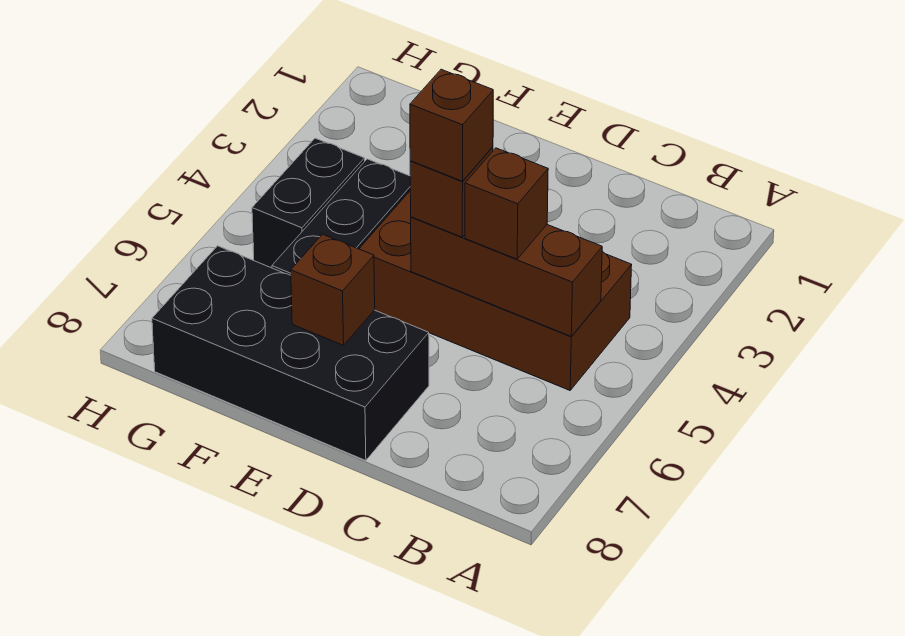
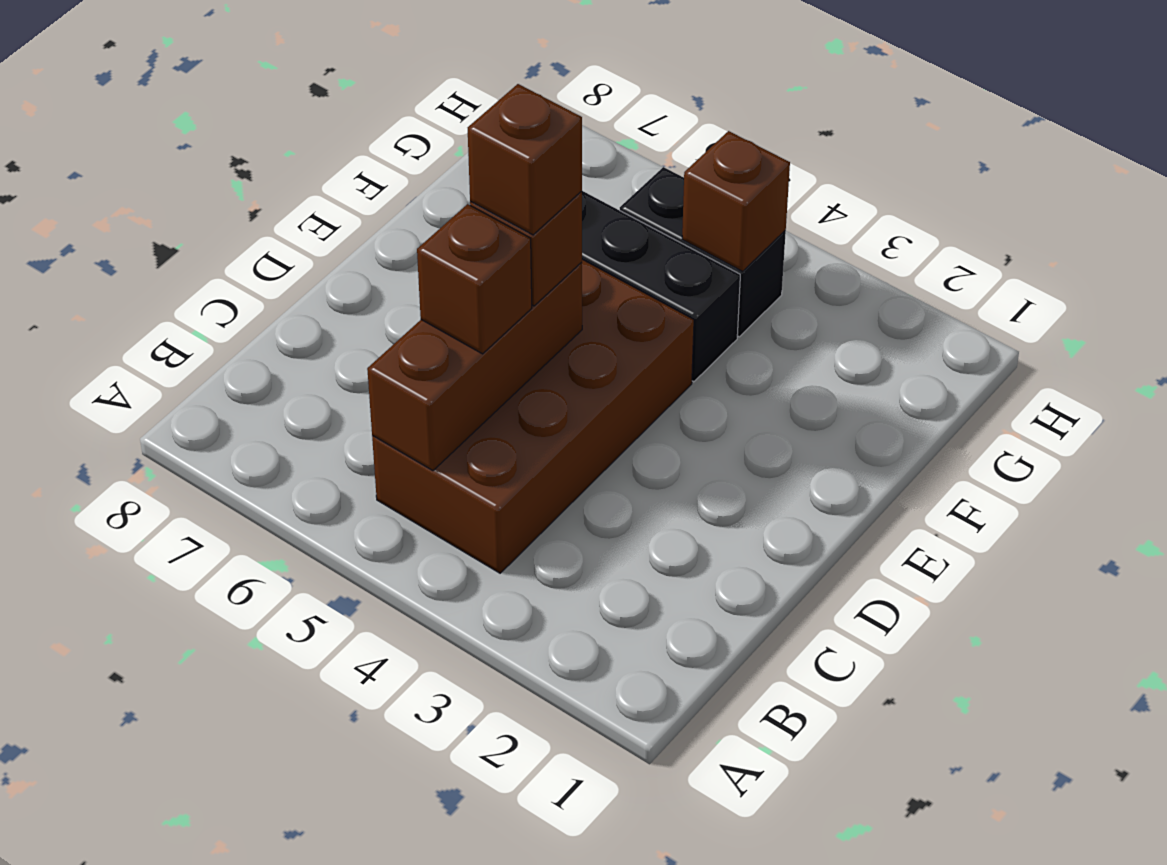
black 2x4 brick [152,246,429,461] -> none
brown 1x1 brick [291,234,375,345] -> brown 1x1 brick moved to [682,131,790,271]

